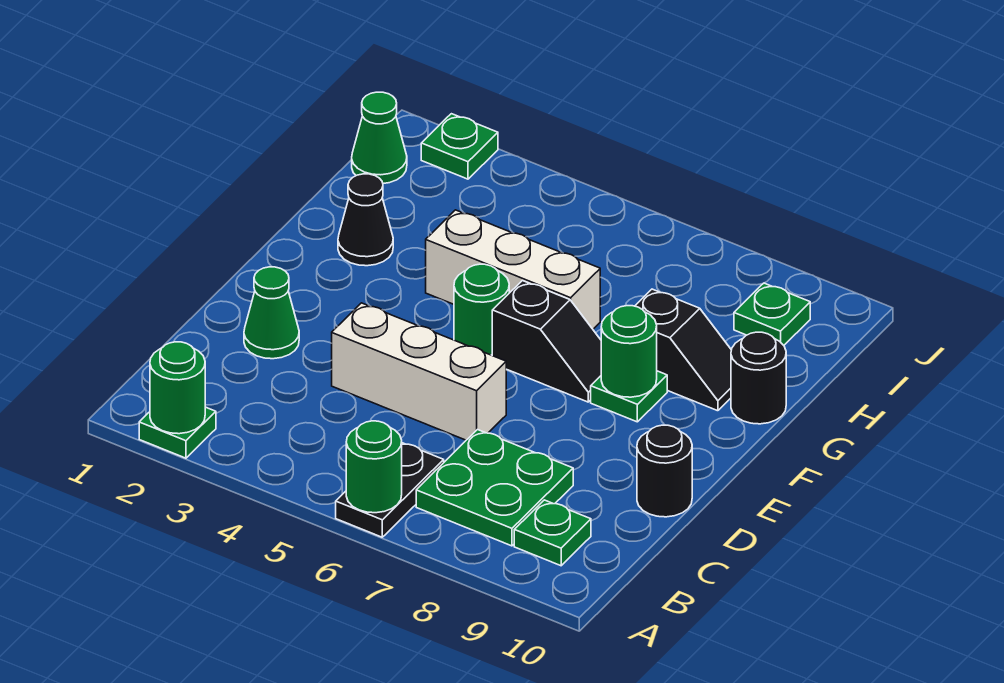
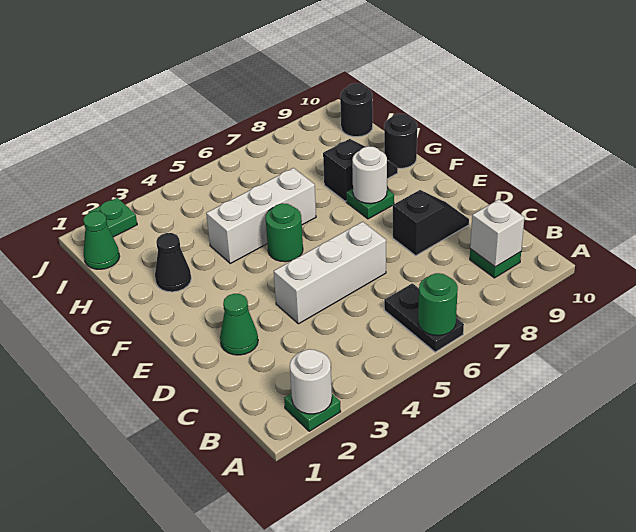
green 1x1 round brick [150,342,205,434] -> white 1x1 round brick [290,349,332,414]
green 2x2 plate [416,430,573,546] -> none
none -> white 1x1 brick [470,199,524,267]
black 1x1 round brick [637,425,692,517] -> black 1x1 round brick moved to [340,83,373,137]
black 1x2 slope [492,281,601,402] -> black 1x2 slope moved to [393,190,469,256]
green 1x1 round brick [601,306,657,397] -> white 1x1 round brick [352,146,387,204]
green 1x1 plate [734,283,810,345] -> none

